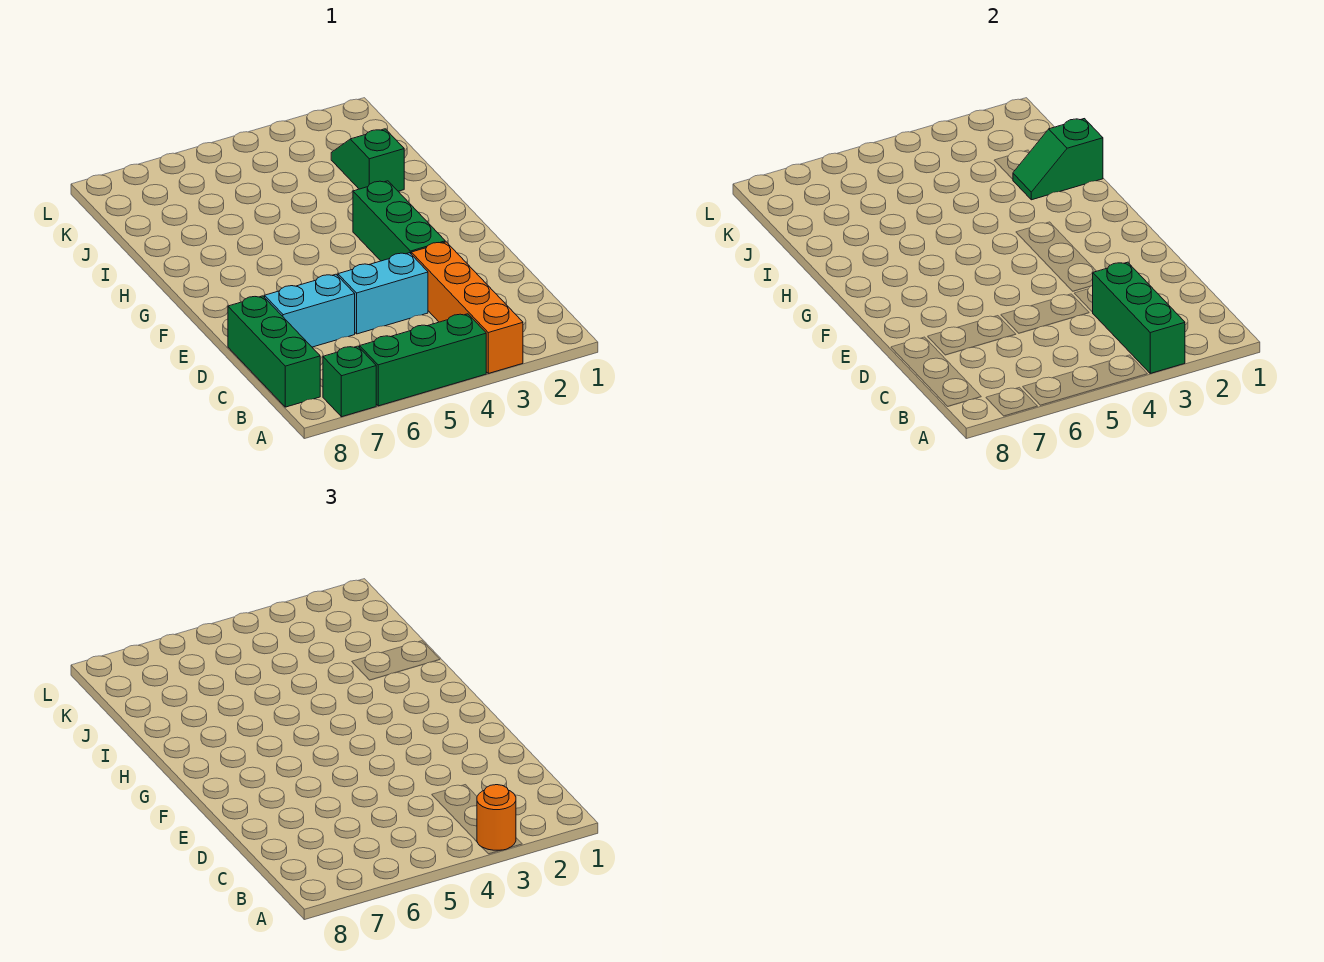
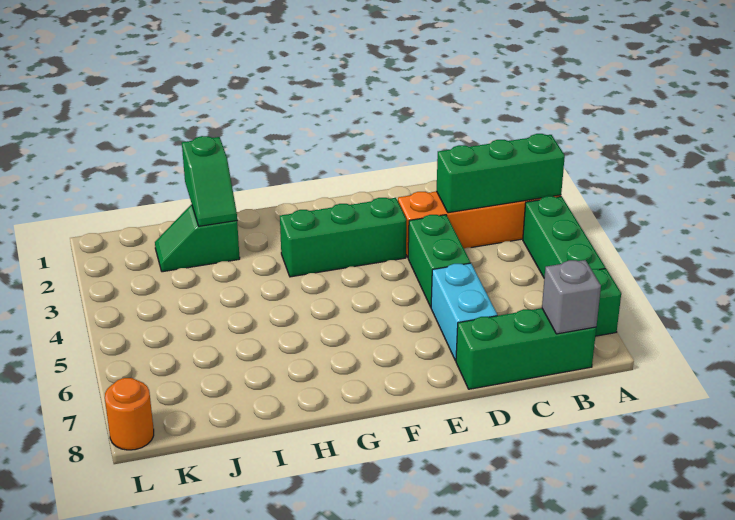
orange 1x1 round brick [477,785,516,850] -> orange 1x1 round brick moved to [105,378,154,450]
none -> grey 1x1 brick [542,260,601,334]
cyan 1x2 brick [338,253,428,334] -> green 1x2 brick [408,215,470,307]

